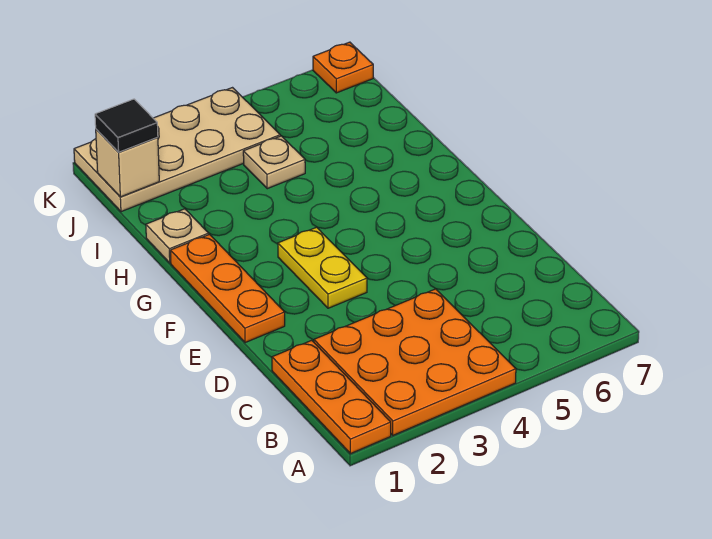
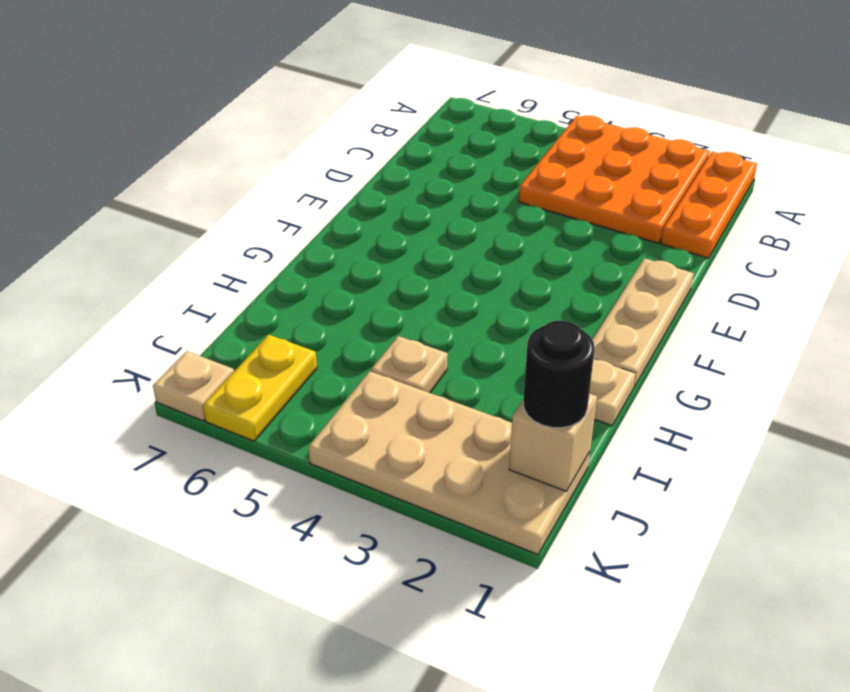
orange 1x3 plate [170,234,285,343] -> tan 1x3 plate [592,258,694,388]
yellow 1x2 plate [278,227,367,308] -> yellow 1x2 plate moved to [203,335,317,441]
black 1x1 tile [95,99,158,152] -> black 1x1 round brick [523,321,594,428]
orange 1x1 plate [313,42,373,93] -> tan 1x1 plate [153,351,234,421]

